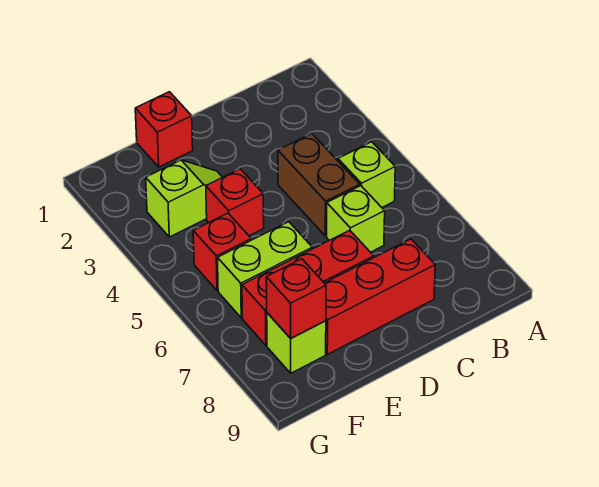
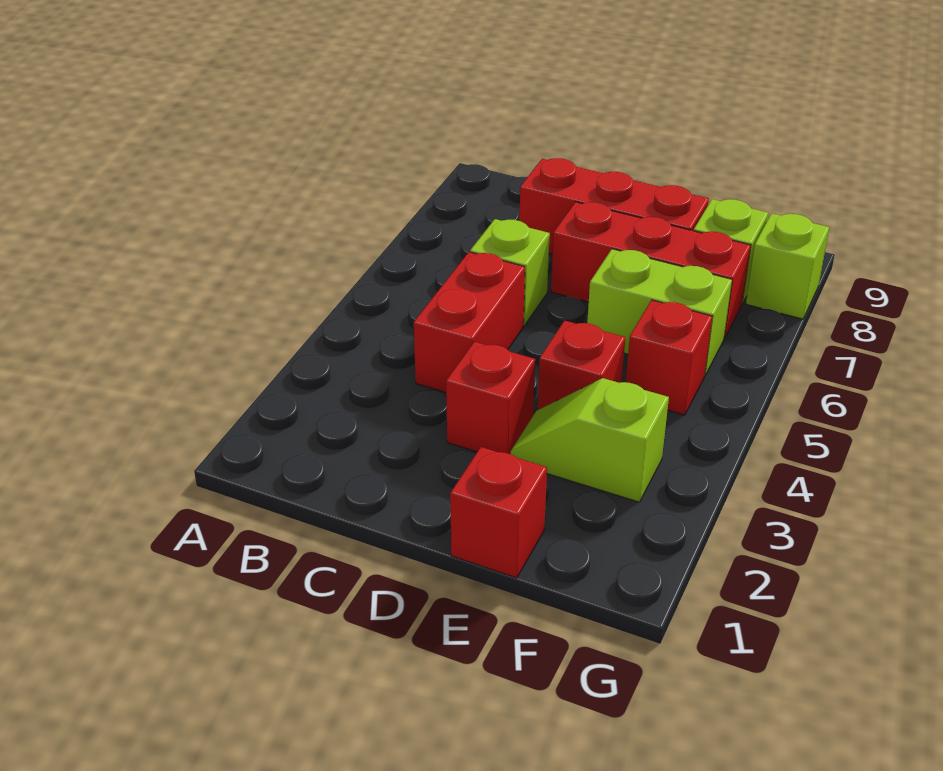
lime 1x1 brick [338,142,395,207] -> lime 1x1 brick moved to [746,213,829,319]
brown 1x2 brick [278,134,360,236] -> red 1x2 brick [414,252,525,393]
red 1x1 brick [266,259,326,338] -> red 1x1 brick moved to [446,342,535,454]

